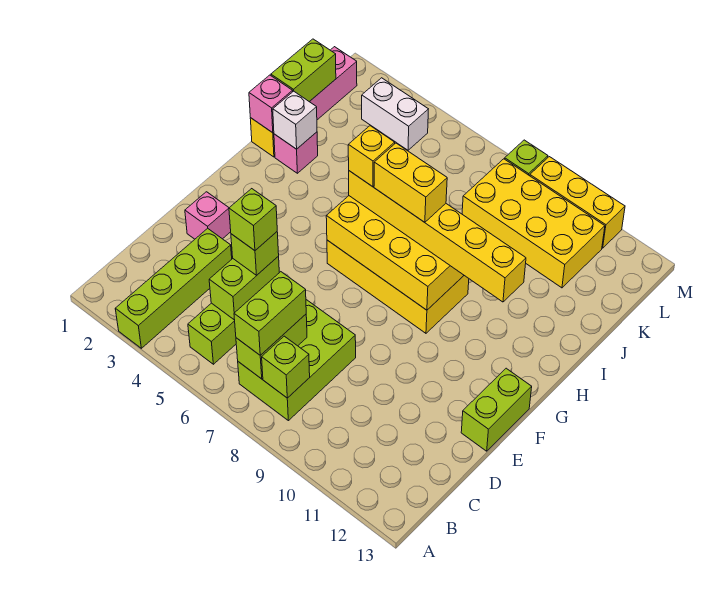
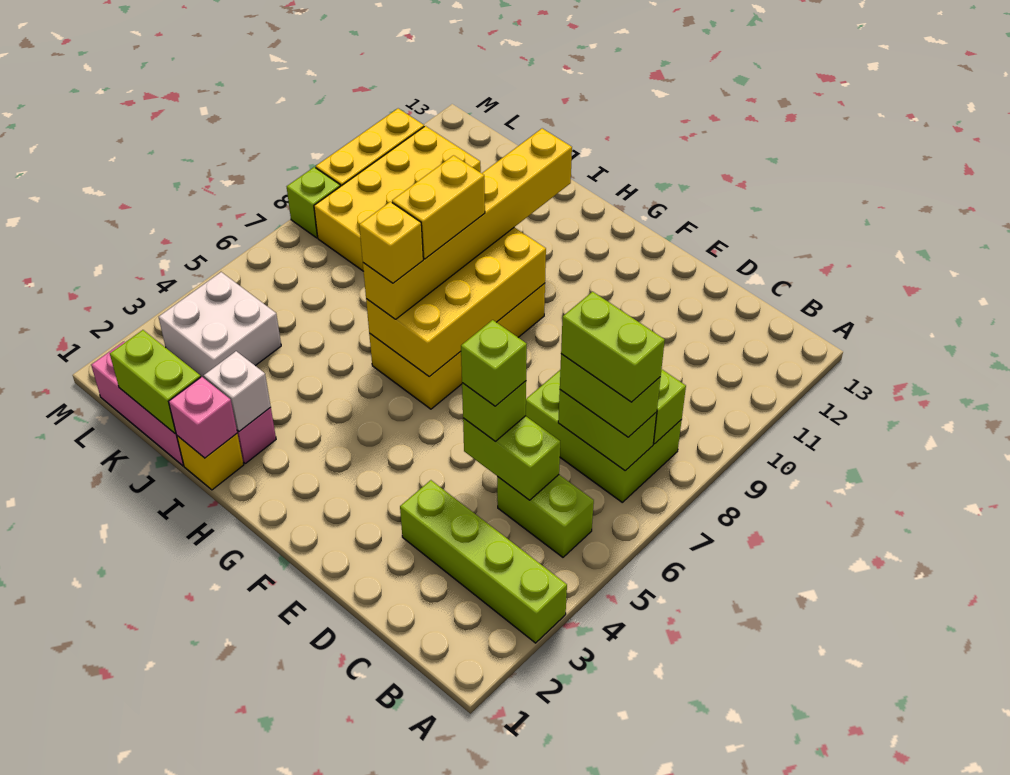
pink 1x1 brick [185,192,231,239] -> none
lime 1x2 brick [461,368,532,451] -> lime 1x2 brick moved to [561,292,665,402]
white 1x2 brick [362,78,428,150] -> white 2x2 brick [159,272,281,378]

